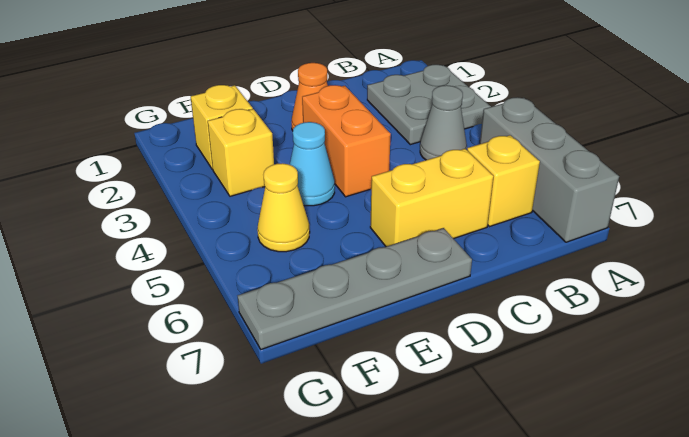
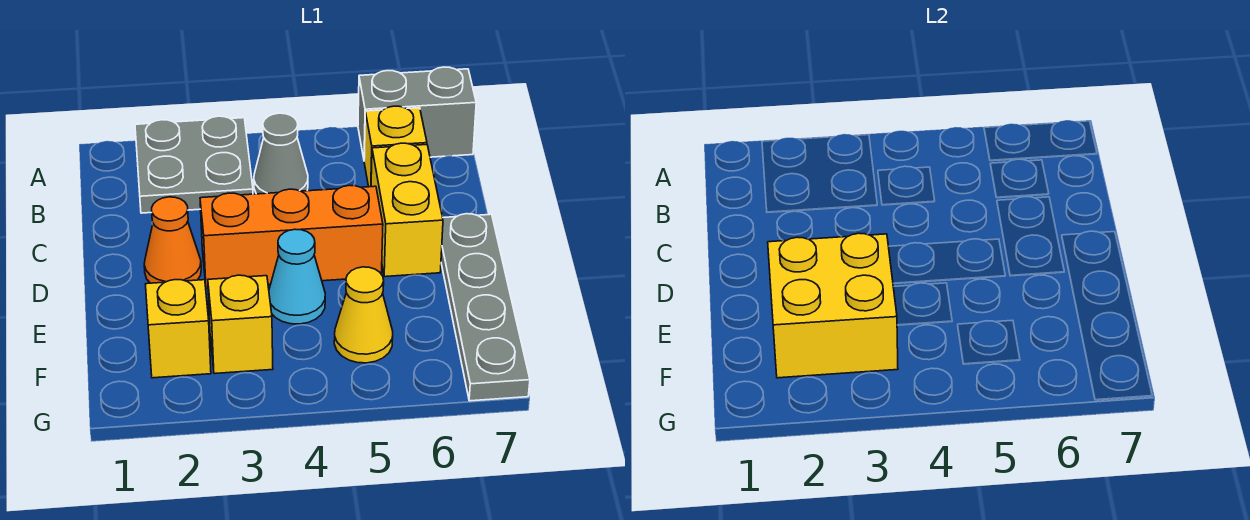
grey 1x3 brick [480,97,619,242] -> grey 1x2 brick [358,67,476,158]
orange 1x2 brick [302,85,391,197] -> orange 1x3 brick [200,185,383,288]
none -> yellow 2x2 brick [768,233,898,378]

